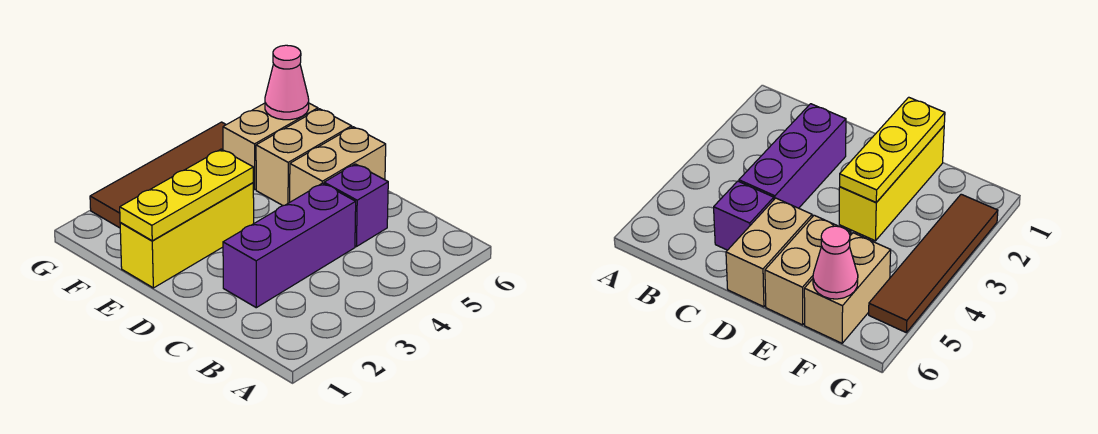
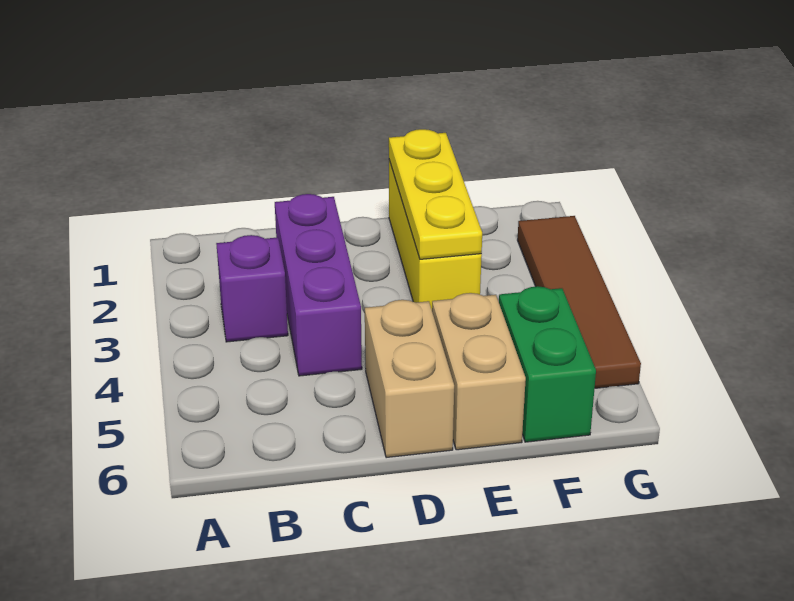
purple 1x1 brick [324,164,388,247] -> purple 1x1 brick moved to [216,235,288,342]
tan 1x2 brick [223,103,318,190] -> green 1x2 brick [499,286,596,442]
pink 1x1 cone [265,45,309,120] -> none

